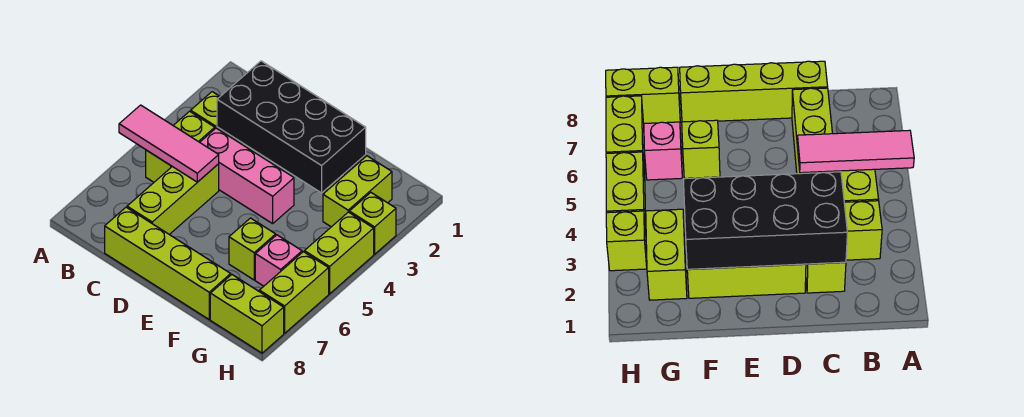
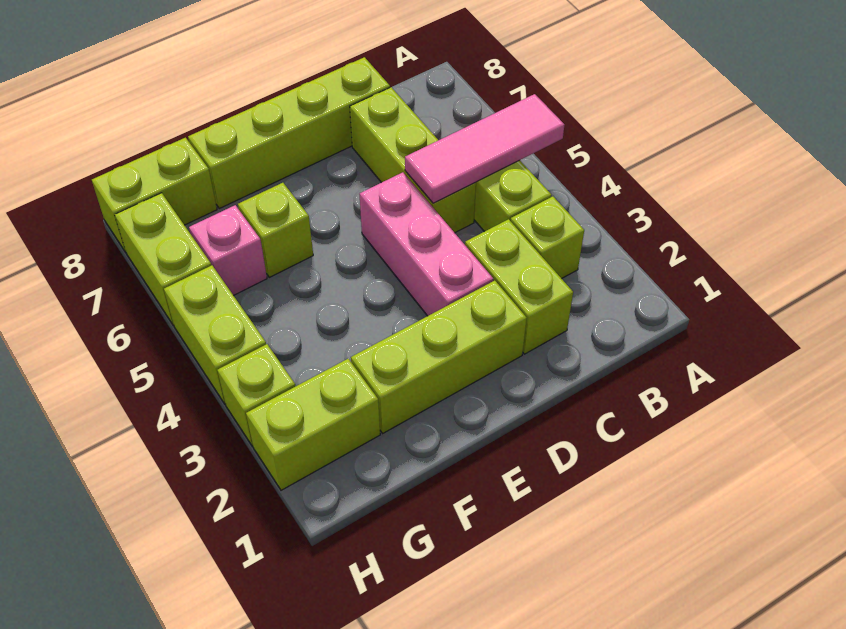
black 2x4 brick [217,61,366,193] -> none
pink 1x3 brick [200,128,294,224] -> pink 1x3 brick turned to [359,172,493,316]
lime 1x2 brick [323,156,392,227] -> lime 1x2 brick turned to [246,359,380,490]

